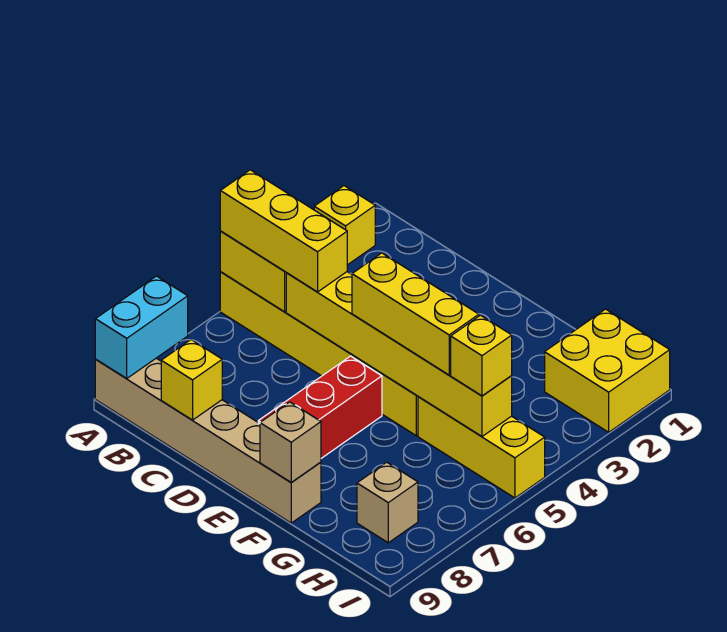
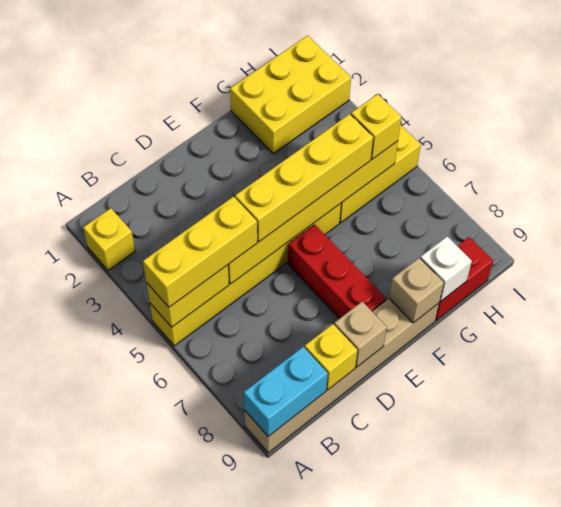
cyan 1x2 brick [95,276,188,379] -> cyan 1x2 brick turned to [244,347,328,436]
yellow 1x3 brick [352,253,479,375] -> yellow 1x4 brick [235,114,373,242]
none -> red 1x2 brick [435,237,493,320]
none -> white 1x1 brick [420,237,472,301]
yellow 2x2 brick [545,309,670,432] -> yellow 2x3 brick [230,35,351,154]
tan 1x1 brick [357,462,418,543] -> tan 1x1 brick moved to [334,302,387,367]

